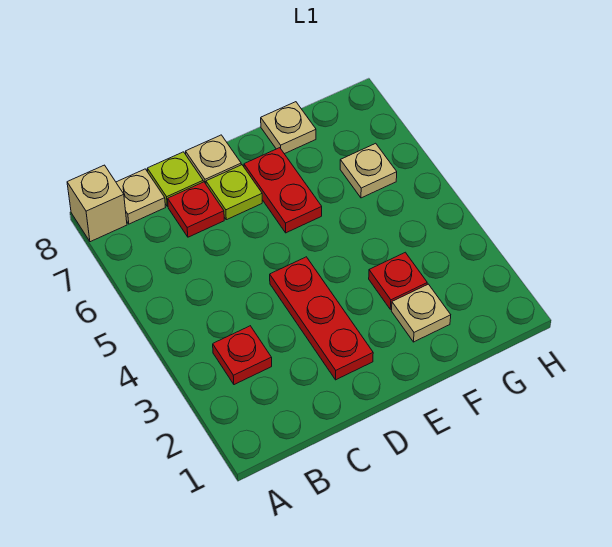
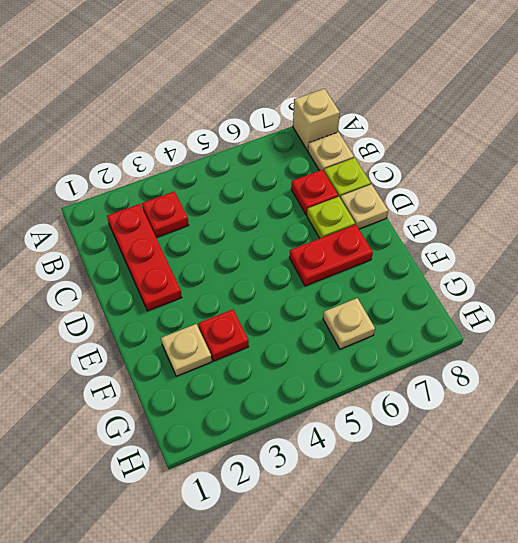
red 1x3 plate [270,257,373,380] -> red 1x3 plate turned to [107,204,182,311]
tan 1x1 plate [261,102,316,154] -> none

